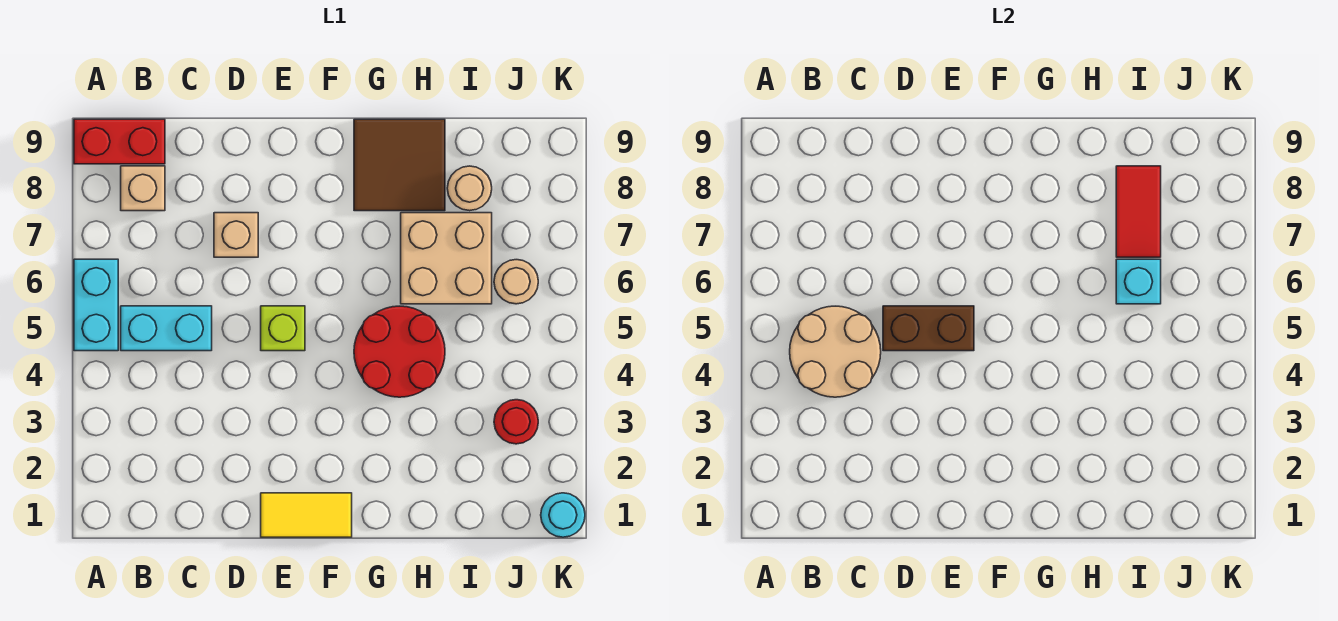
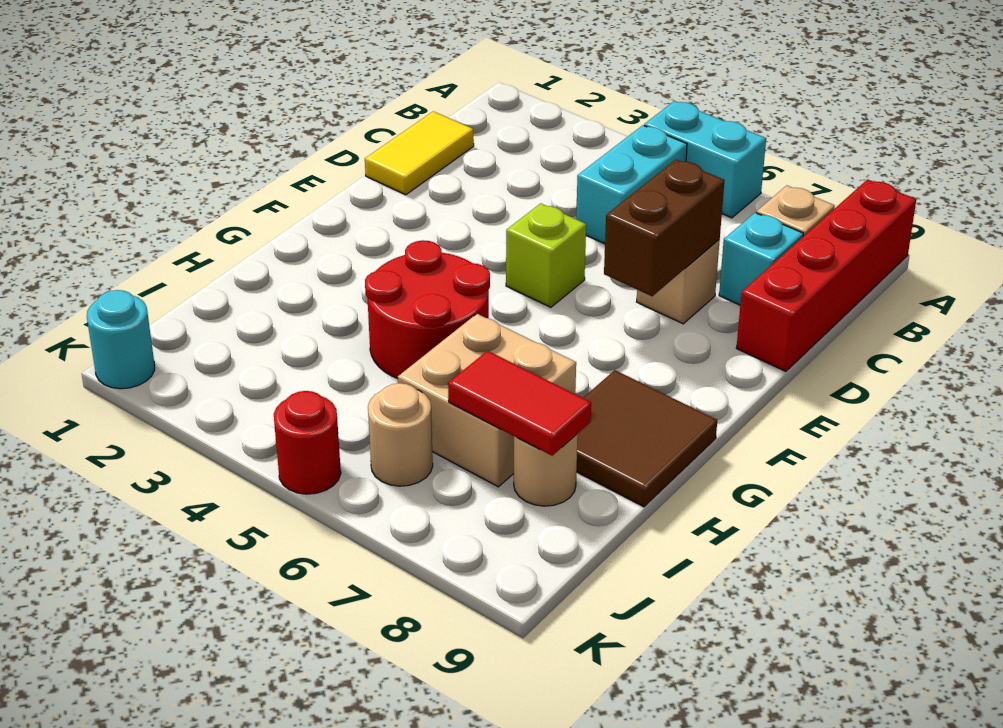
red 1x2 brick [74,119,165,164] -> red 1x4 brick [736,179,916,371]
tan 2x2 round brick [790,306,881,397] -> none
brown 1x2 brick [883,306,974,351] -> brown 1x2 brick moved to [604,160,724,296]
yellow 1x2 tile [261,493,352,537] -> yellow 1x2 tile moved to [365,111,474,195]
cyan 1x1 brick [1116,259,1161,304] -> cyan 1x1 brick moved to [719,213,803,305]
red 1x1 round brick [494,400,538,444] -> red 1x1 round brick moved to [274,391,341,494]

